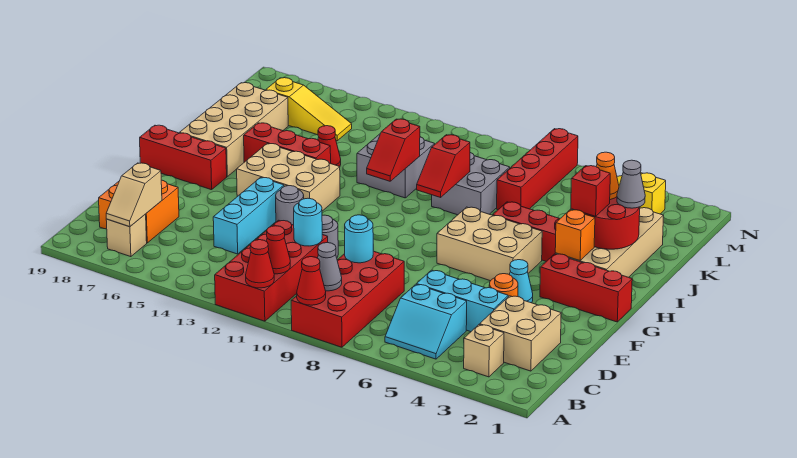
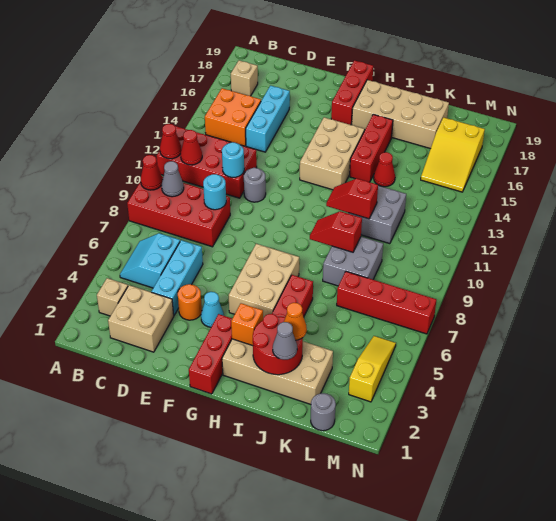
tan 1x2 slope [106,163,162,227] -> none
orange 2x2 brick [99,180,179,243] -> orange 2x2 brick moved to [205,88,261,146]
cyan 1x3 brick [213,177,284,254] -> cyan 1x3 brick turned to [246,86,290,152]
grey 1x1 round brick [276,186,304,225] -> grey 1x1 round brick moved to [311,393,336,431]
red 1x1 brick [571,166,610,216] -> none
yellow 1x3 slope [266,78,352,141] -> yellow 2x3 slope [421,117,485,192]

